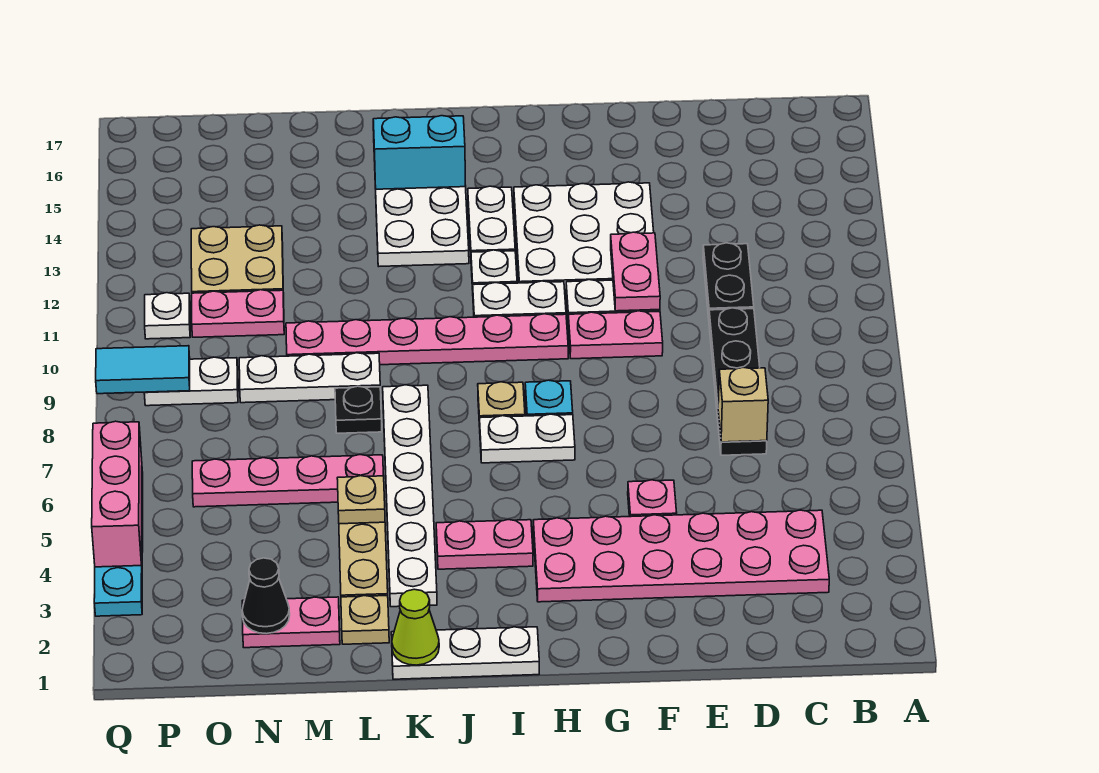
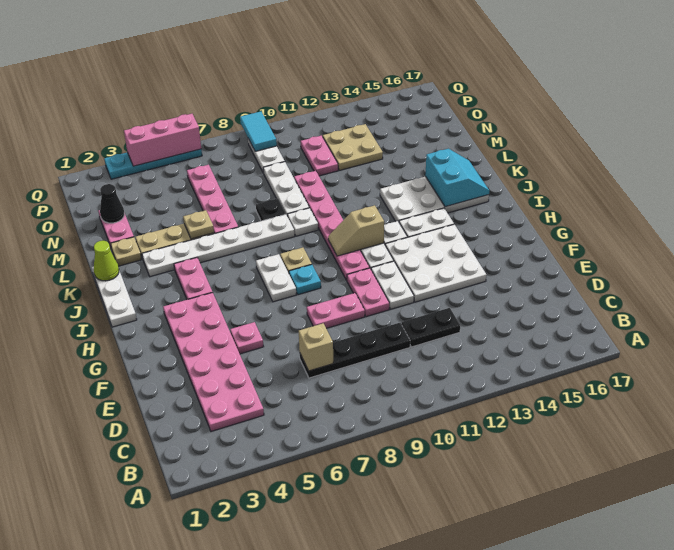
pink 1x2 plate [611,232,660,311] -> pink 1x2 plate moved to [307,293,365,328]
none -> tan 1x2 slope [328,205,384,256]
white 1x1 plate [145,293,190,339] -> white 1x1 plate moved to [287,208,318,236]

